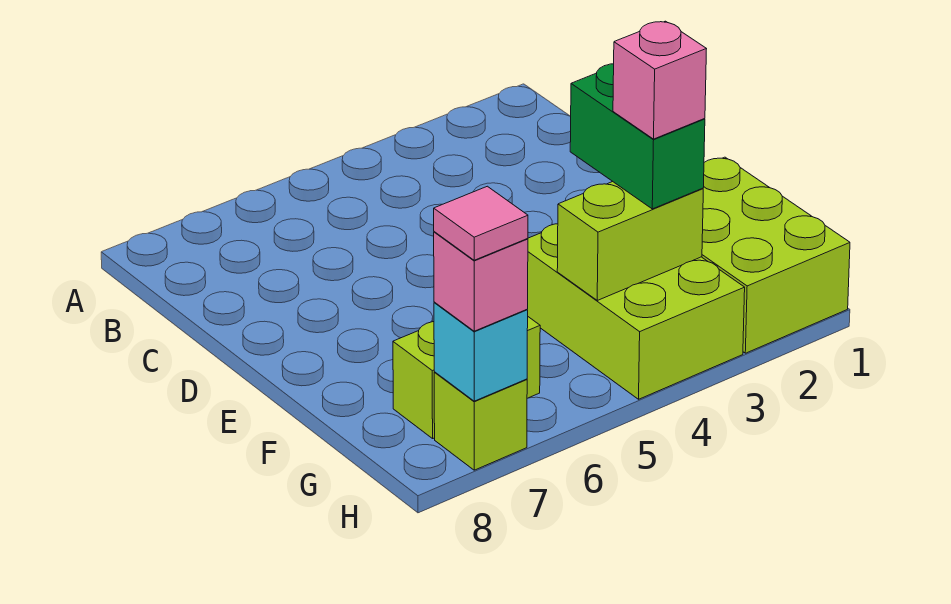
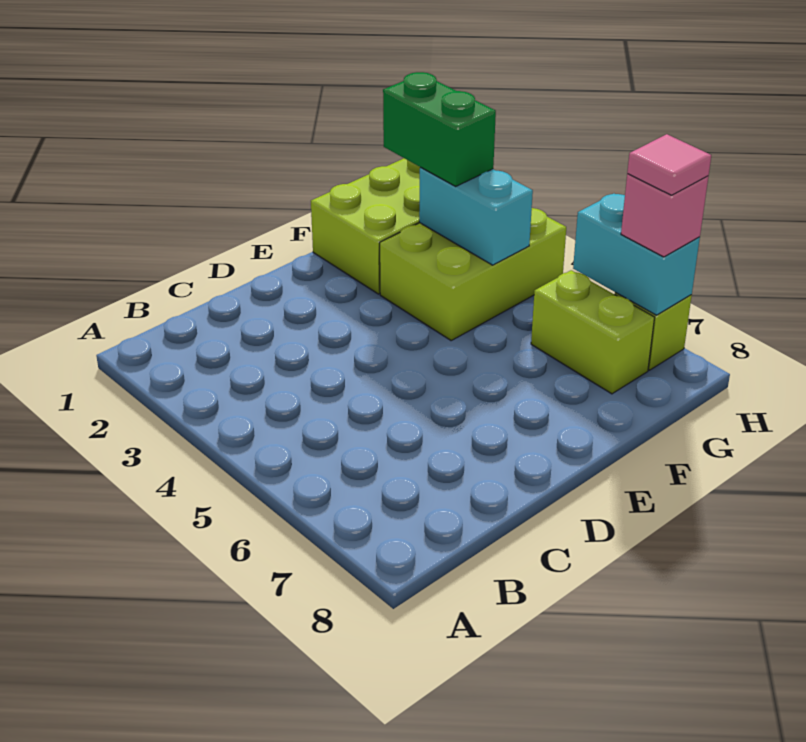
green 1x2 brick [570,64,705,209] -> green 1x2 brick turned to [383,72,496,186]
lime 1x2 brick [557,182,703,300] -> cyan 1x2 brick [419,167,533,265]
pink 1x1 brick [613,21,706,139] -> none
cyan 1x1 brick [434,302,528,401] -> cyan 1x2 brick [573,194,700,315]

